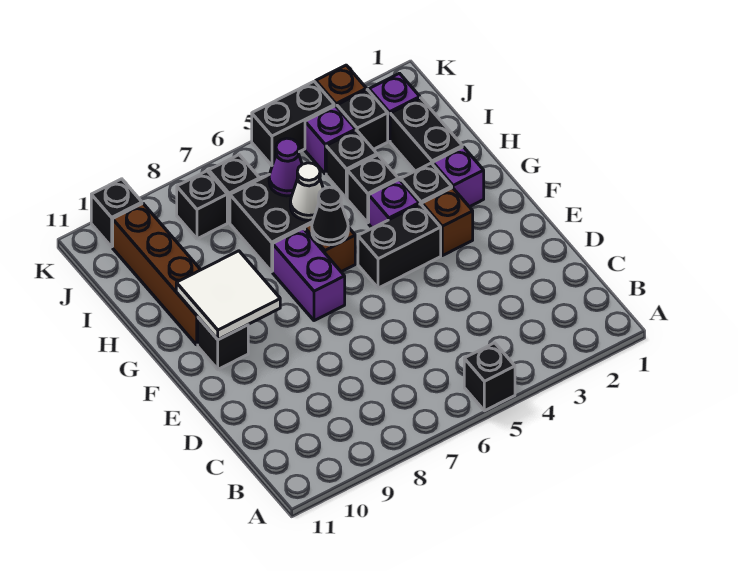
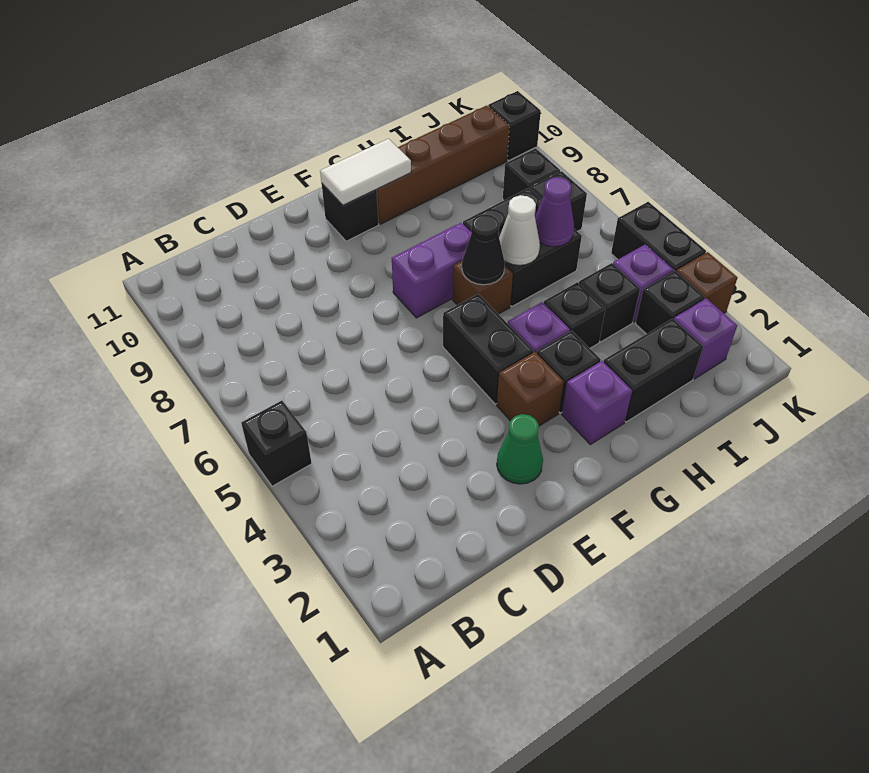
none -> green 1x1 cone [497,414,543,484]
white 2x2 tile [176,251,280,340] -> white 1x2 tile [320,139,411,205]

